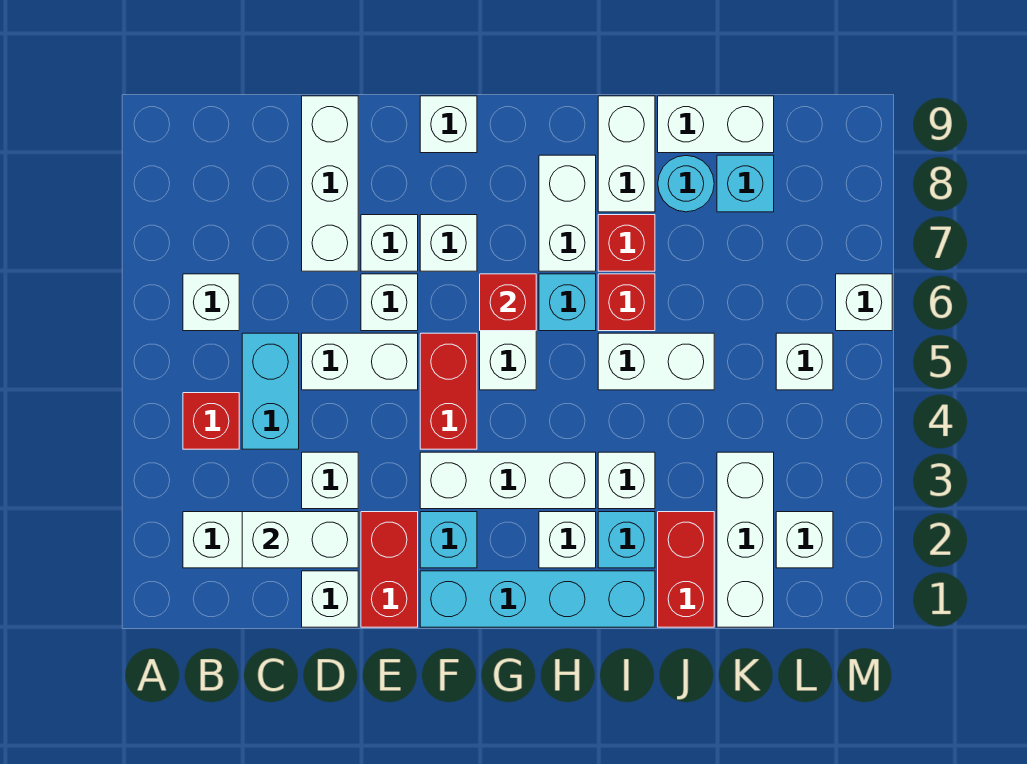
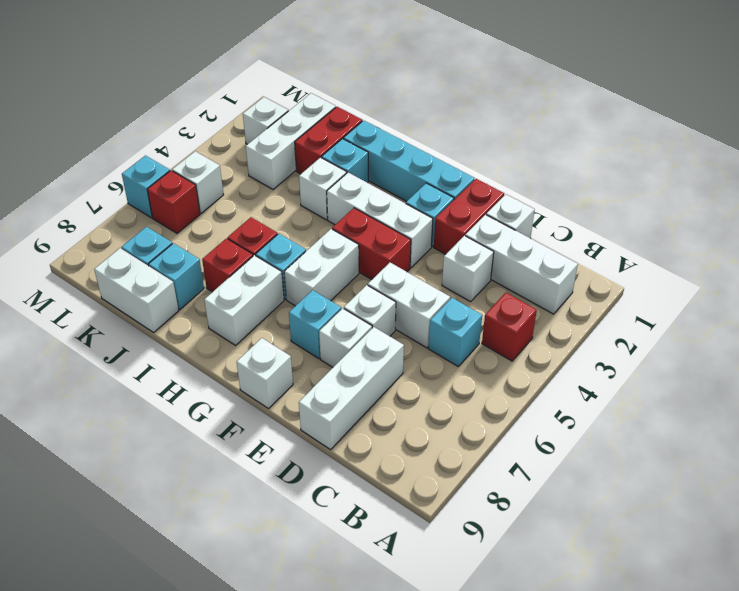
white 1x1 brick [183,274,239,331] -> none
white 1x2 brick [242,512,358,568] -> none
cyan 1x2 brick [242,333,299,449] -> cyan 1x1 brick [428,298,482,366]
red 1x2 brick [420,333,477,449] -> red 1x2 brick turned to [332,208,411,279]
white 1x1 brick [420,215,477,271] -> cyan 1x1 brick [289,290,341,359]
red 1x1 brick [480,274,536,331] -> red 1x1 brick moved to [147,171,200,233]
white 1x1 brick [539,512,596,568] -> none
white 1x2 brick [598,333,714,390] -> none
white 1x2 brick [598,96,655,212] -> none
cyan 1x1 round brick [658,156,714,212] -> cyan 1x1 brick [148,243,204,309]
white 1x1 brick [836,274,892,331] -> cyan 1x1 brick [122,156,170,218]

